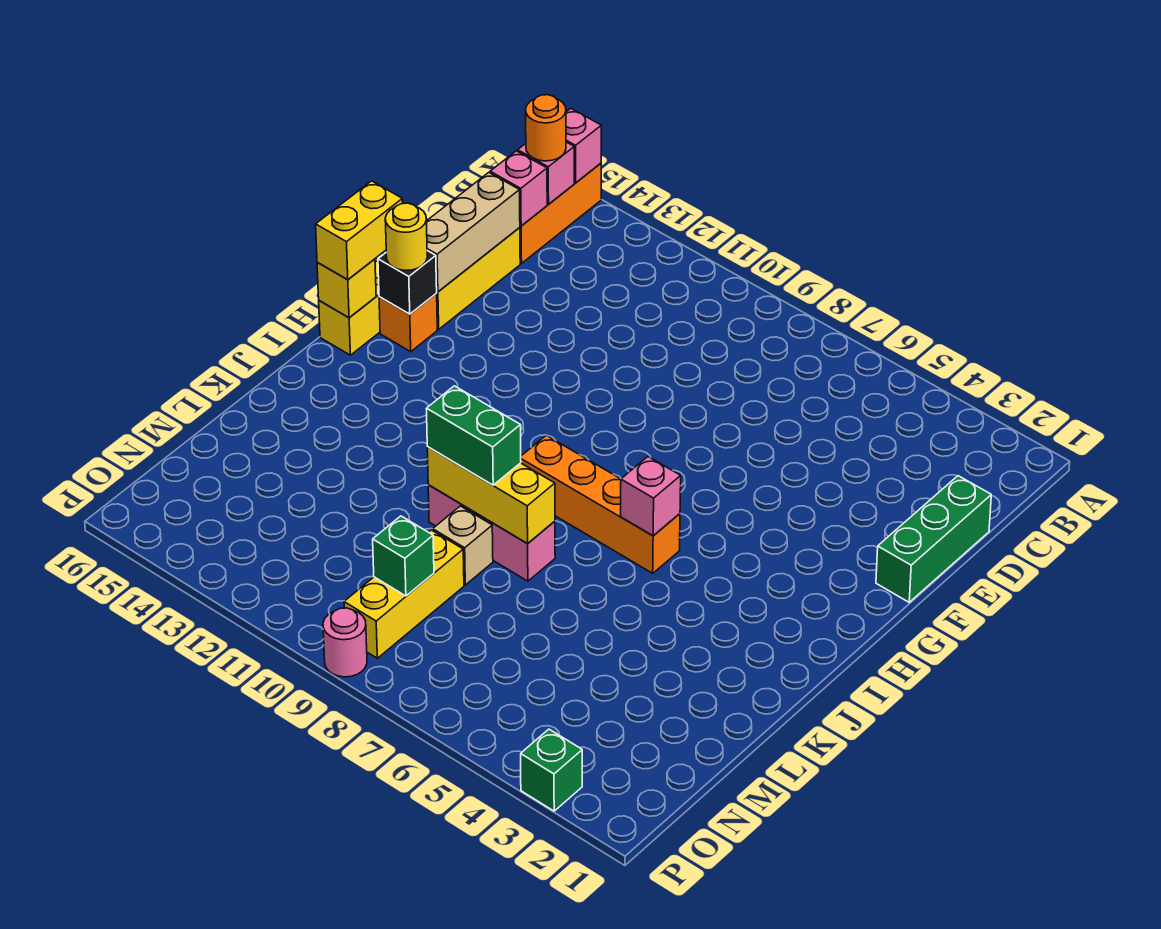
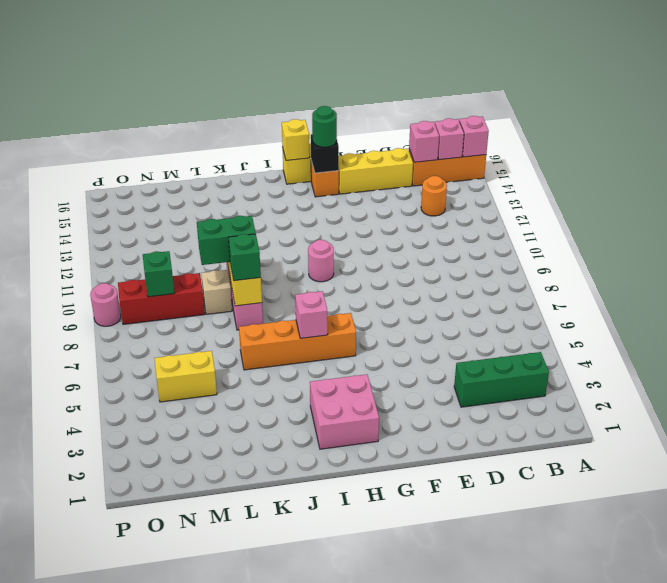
orange 1x1 round brick [526,95,566,161] -> orange 1x1 round brick moved to [421,176,447,216]
green 1x3 brick [876,476,991,602] -> green 1x3 brick moved to [454,352,549,407]
tan 1x3 brick [426,173,520,292] -> none
yellow 1x1 round brick [385,203,427,271] -> green 1x1 round brick [312,106,337,147]
yellow 1x2 brick [316,181,403,280] -> yellow 1x2 brick moved to [154,351,217,402]
none -> pink 2x2 brick [310,374,379,449]
none -> pink 1x1 round brick [308,240,334,282]
orange 1x4 brick [521,435,680,573] -> orange 1x4 brick turned to [239,313,356,370]
green 1x2 brick [426,386,521,485] -> green 1x2 brick turned to [197,216,256,265]
yellow 1x3 brick [344,530,464,658] -> red 1x3 brick [118,273,205,324]
green 1x1 brick [521,729,582,811] -> green 1x1 brick moved to [228,234,261,281]

